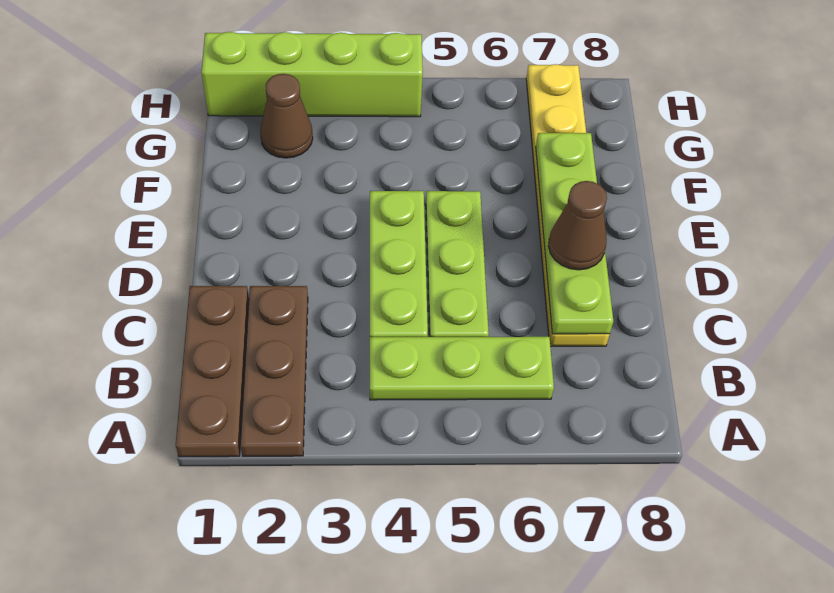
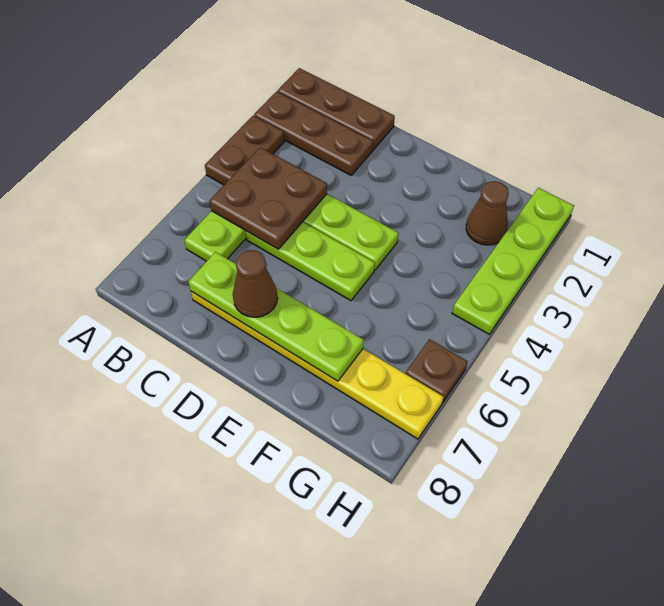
none -> brown 1x2 plate [205,115,284,185]
none -> brown 2x2 plate [210,147,327,249]
lime 1x4 brick [201,32,423,117] -> lime 1x4 plate [452,188,574,334]
none -> brown 1x1 plate [406,339,468,403]

